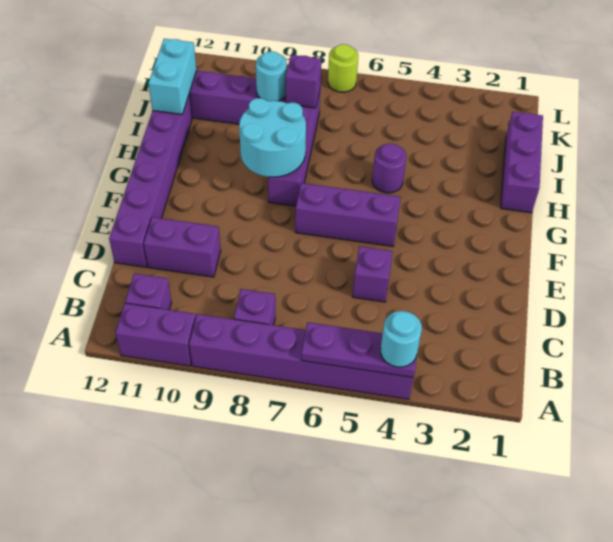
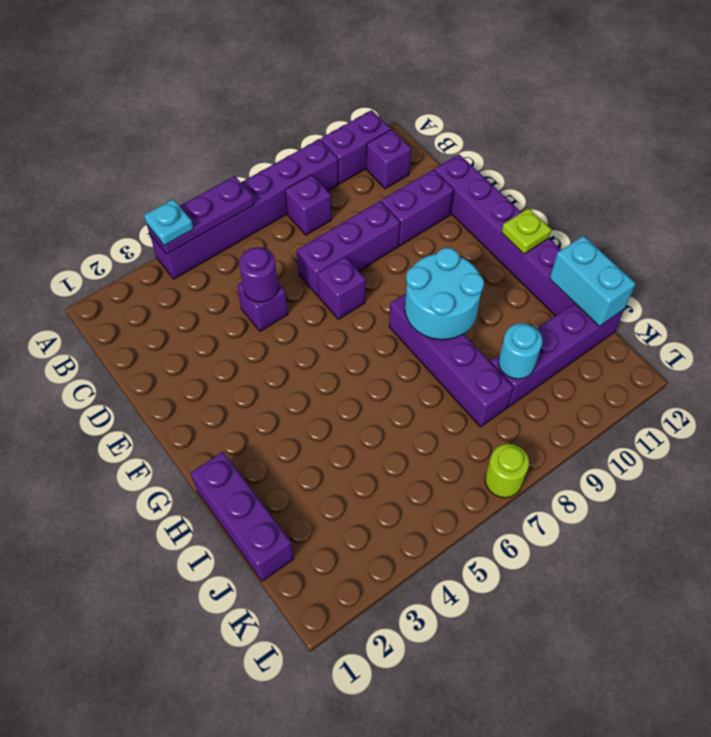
cyan 1x1 round brick [380,311,422,367] -> cyan 1x1 plate [144,199,193,246]
purple 1x3 brick [295,183,401,246] -> purple 1x3 brick moved to [297,201,400,296]
none -> lime 1x1 plate [502,208,551,254]
purple 1x1 round brick [372,144,406,193] -> purple 1x1 round brick moved to [239,247,278,302]
purple 1x1 brick [286,55,321,108] -> purple 1x1 brick moved to [317,257,366,319]

